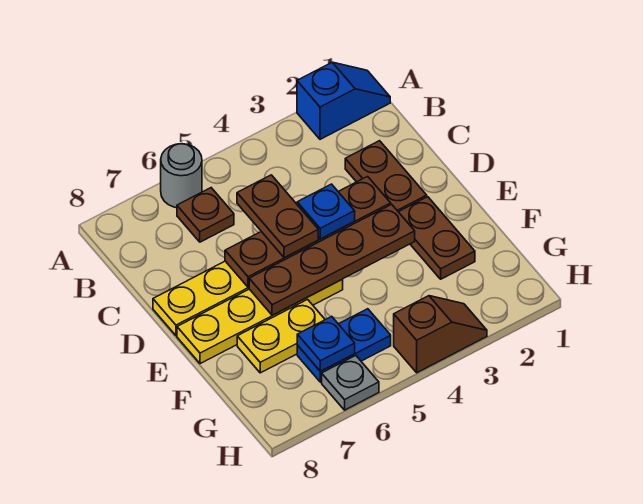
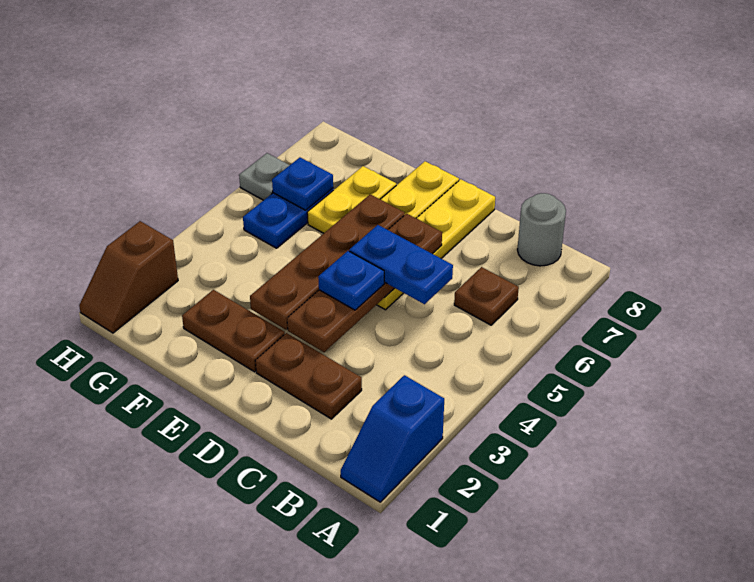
grey 1x1 round brick [161,144,202,208] -> grey 1x1 round brick moved to [517,193,566,266]
brown 1x2 plate [237,175,318,258] -> blue 1x2 plate [349,225,453,304]
brown 1x2 slope [394,296,487,373] -> brown 1x2 slope moved to [79,221,178,333]

